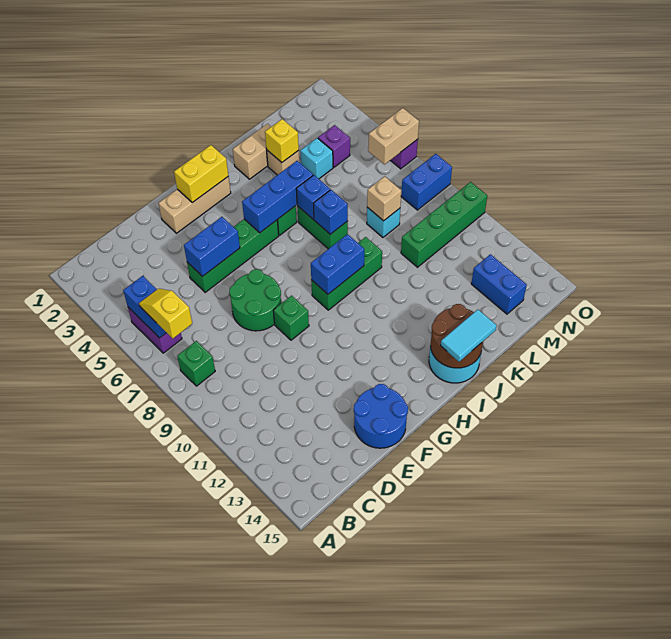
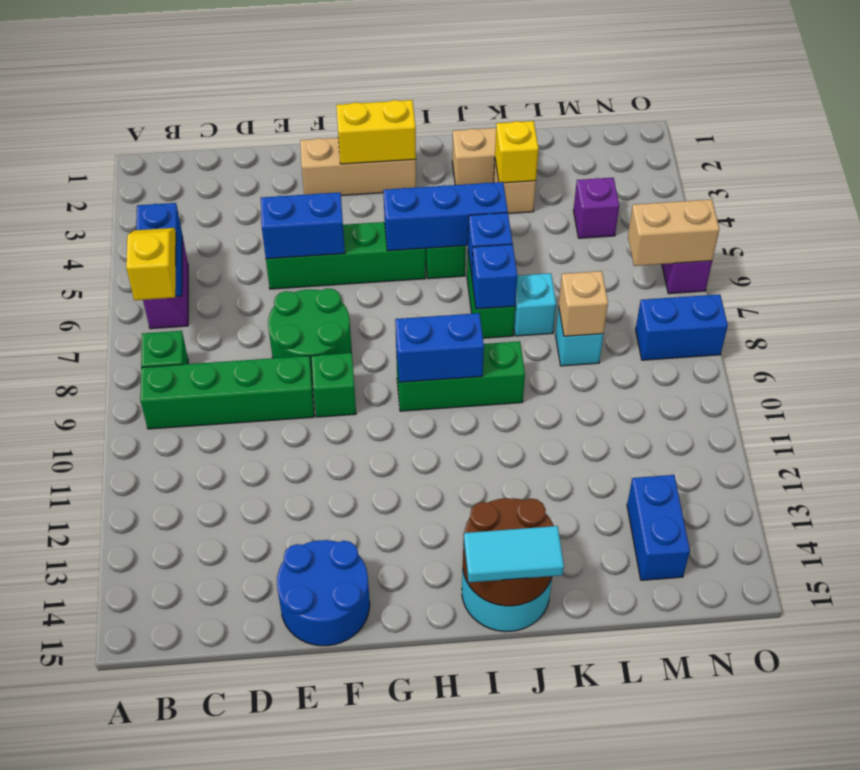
cyan 1x1 brick [300,138,333,179] -> cyan 1x1 brick moved to [514,273,556,336]
green 1x4 brick [401,182,487,267] -> green 1x4 brick moved to [140,356,314,429]

